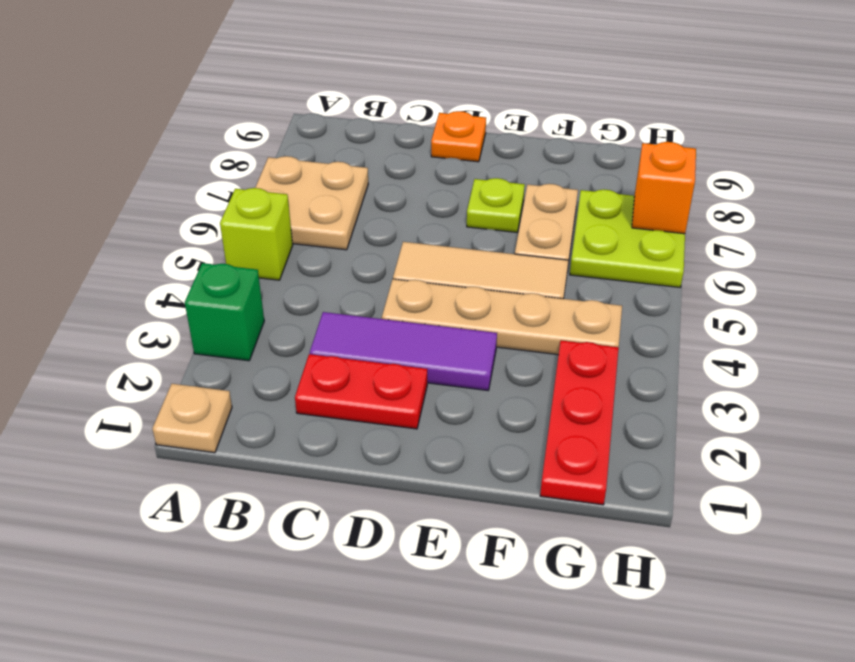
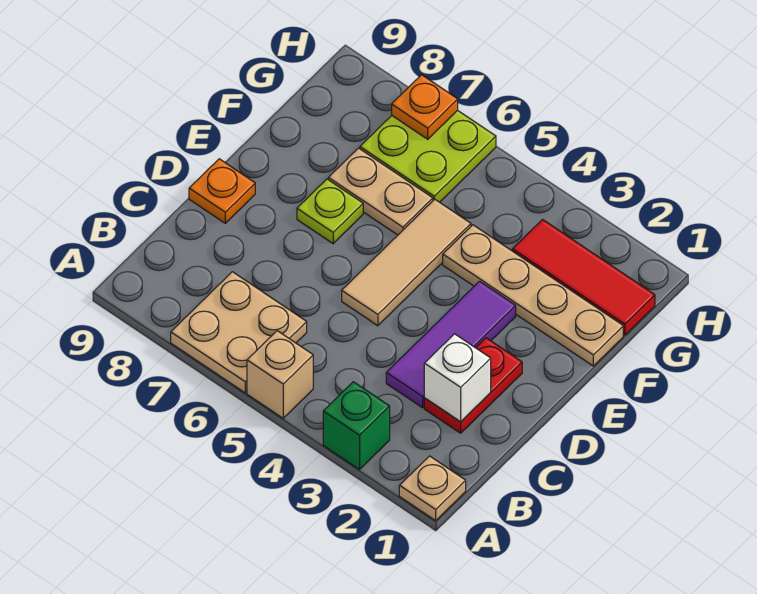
lime 1x1 brick [220,188,293,280] -> tan 1x1 brick [247,331,313,418]
none -> white 1x1 brick [424,334,491,422]
tan 1x4 plate [382,279,622,355] -> tan 1x4 plate turned to [443,225,623,366]
red 1x3 plate [540,340,619,505] -> red 1x3 tile [512,220,655,335]
orange 1x1 brick [632,142,696,234] -> orange 1x1 plate [392,75,458,139]

